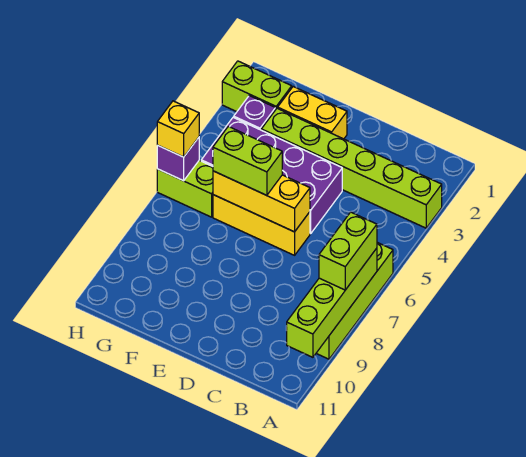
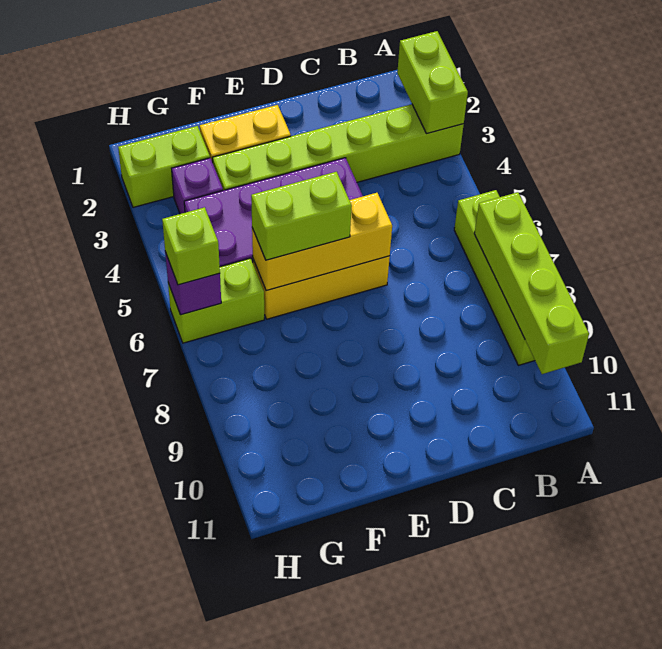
lime 1x2 brick [319,212,377,290] -> lime 1x2 brick moved to [397,31,468,134]
yellow 1x1 brick [157,101,199,157] -> lime 1x1 brick [162,207,220,285]

